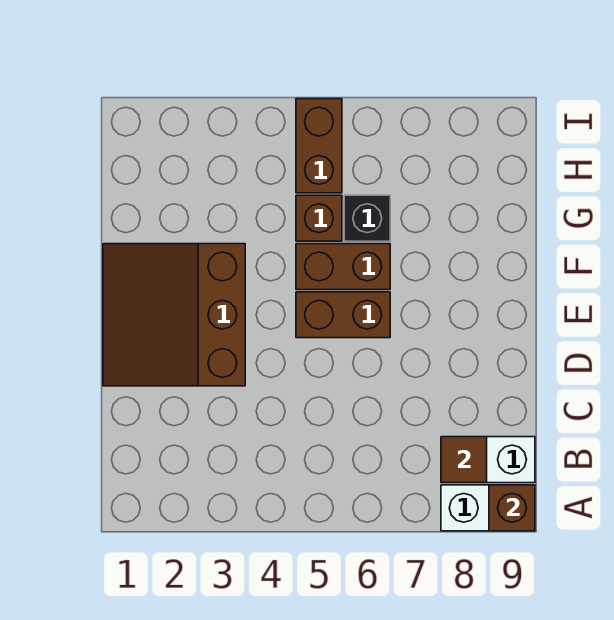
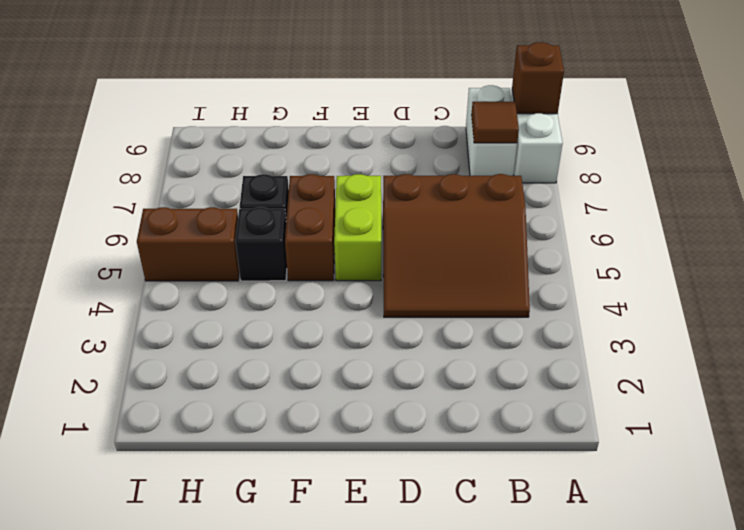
brown 3x3 slope [103,244,245,386] -> brown 3x3 slope moved to [383,174,530,317]
brown 1x2 brick [296,292,390,338] -> lime 1x2 brick [334,174,381,281]
brown 1x1 brick [296,195,342,241] -> black 1x1 brick [235,207,287,281]

